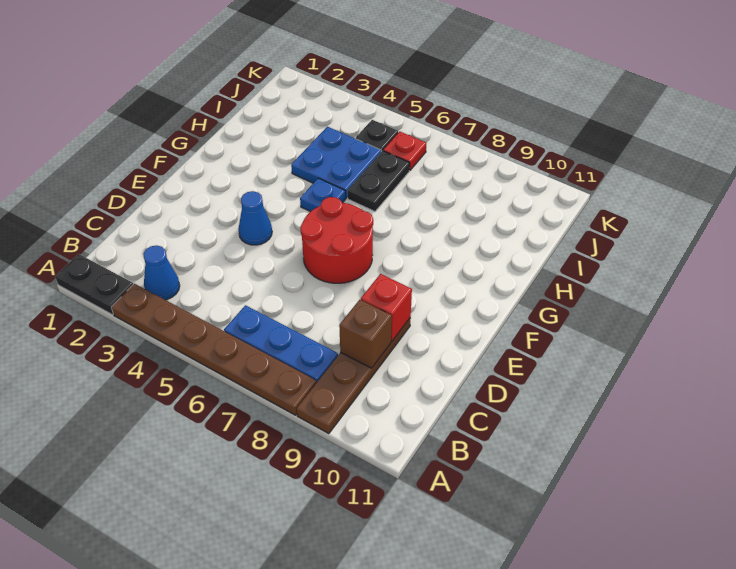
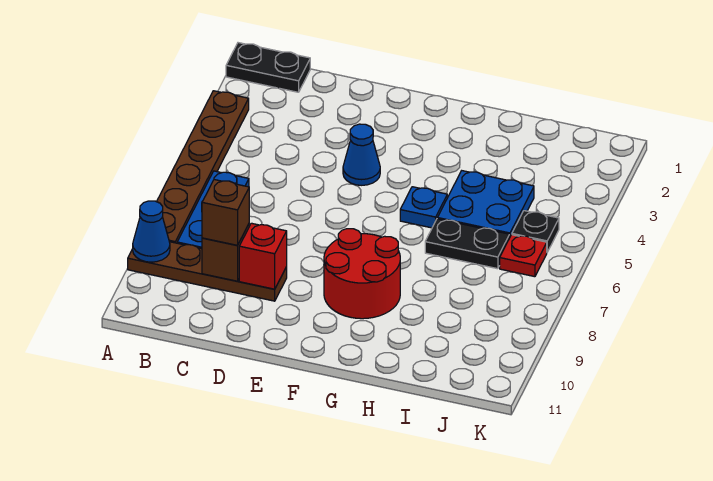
black 1x2 plate [55,254,133,315] -> black 1x2 plate turned to [226,43,310,92]
blue 1x1 cone [143,245,180,300] -> blue 1x1 cone moved to [133,201,170,262]
none -> brown 1x1 brick [202,180,249,245]
red 2x2 round brick [300,197,373,283] -> red 2x2 round brick moved to [324,229,400,319]

